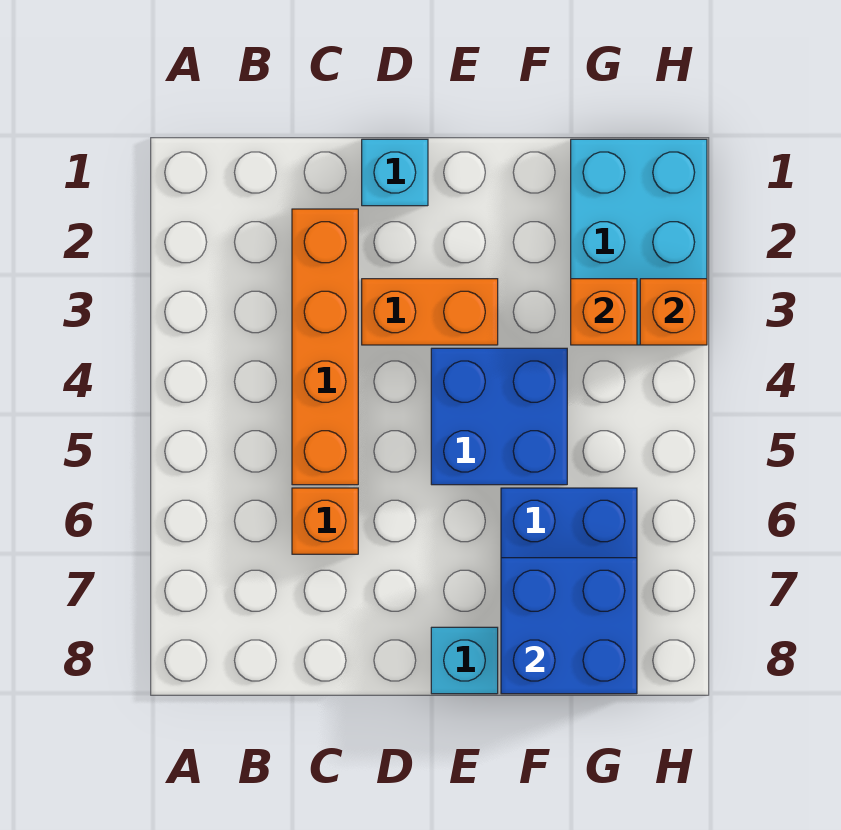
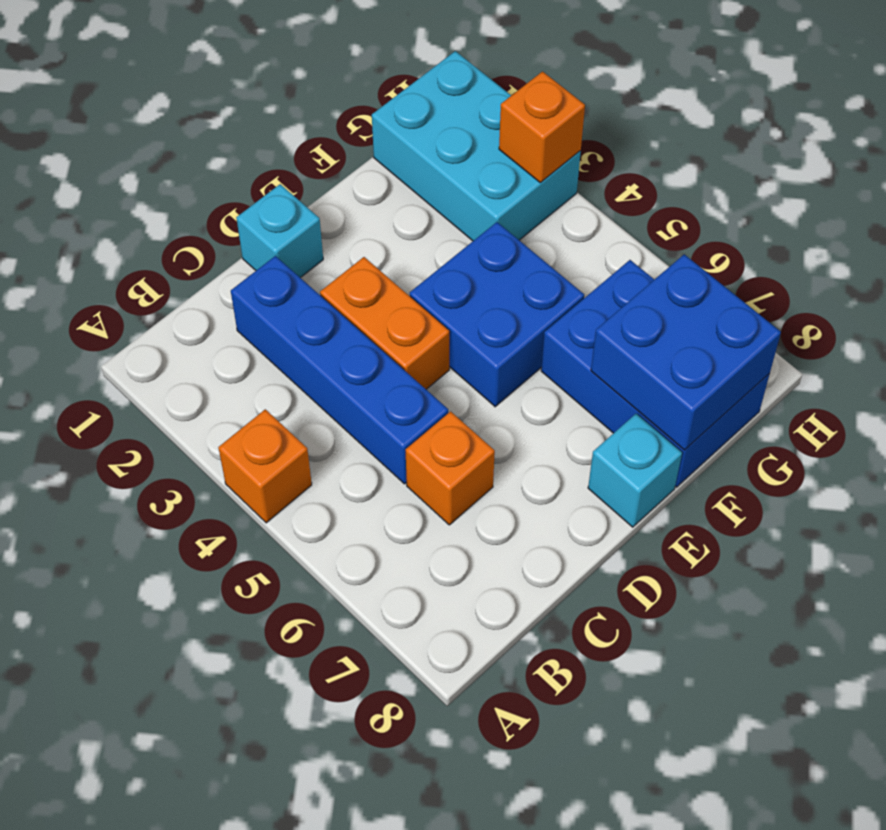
orange 1x4 brick [292,209,358,485] -> blue 1x4 brick [231,256,448,484]
orange 1x2 brick [362,279,498,345] -> orange 1x2 brick turned to [320,257,449,389]
orange 1x1 brick [571,279,637,345] -> orange 1x1 brick moved to [218,409,312,523]

